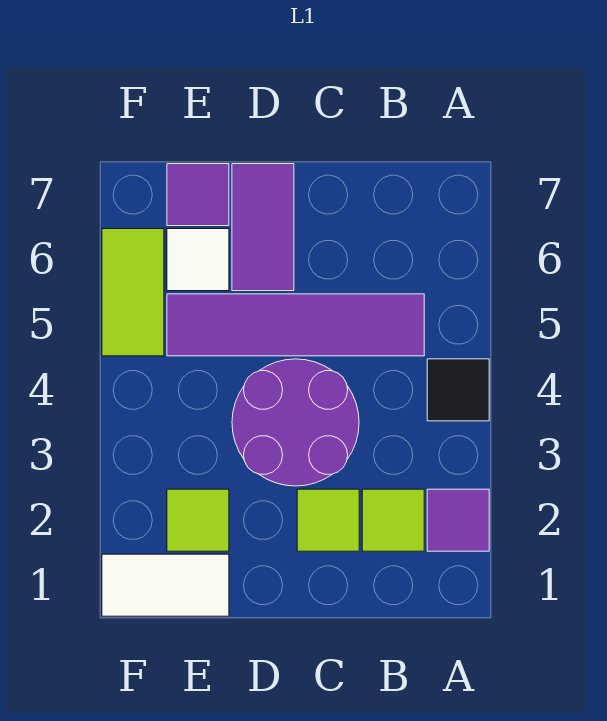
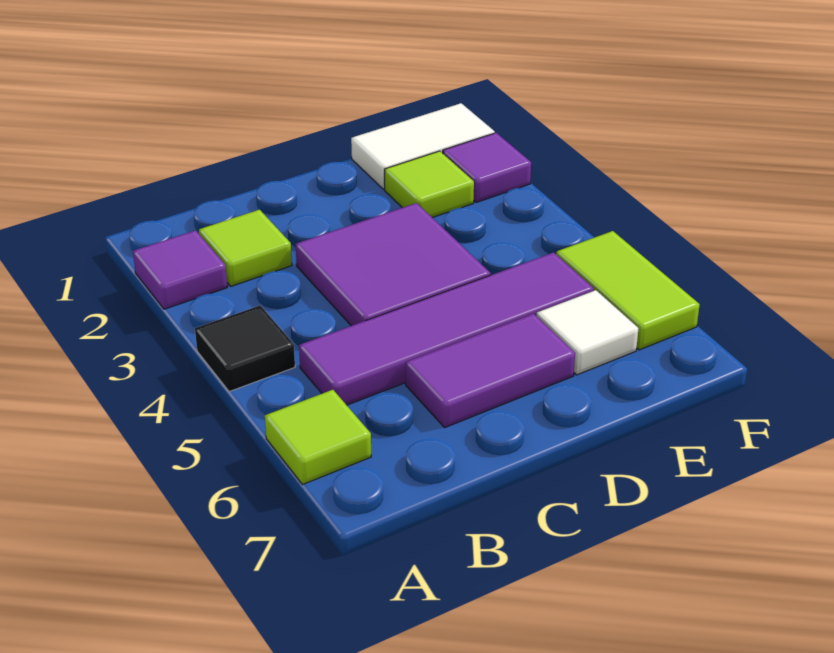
lime 1x1 tile [297,489,359,551] -> lime 1x1 tile moved to [265,390,371,485]
purple 2x2 round brick [232,359,359,486] -> purple 2x2 tile [295,203,490,326]
purple 1x2 tile [232,164,294,291] -> purple 1x2 tile turned to [406,314,575,427]
purple 1x1 tile [167,164,229,226] -> purple 1x1 tile moved to [443,133,531,202]

